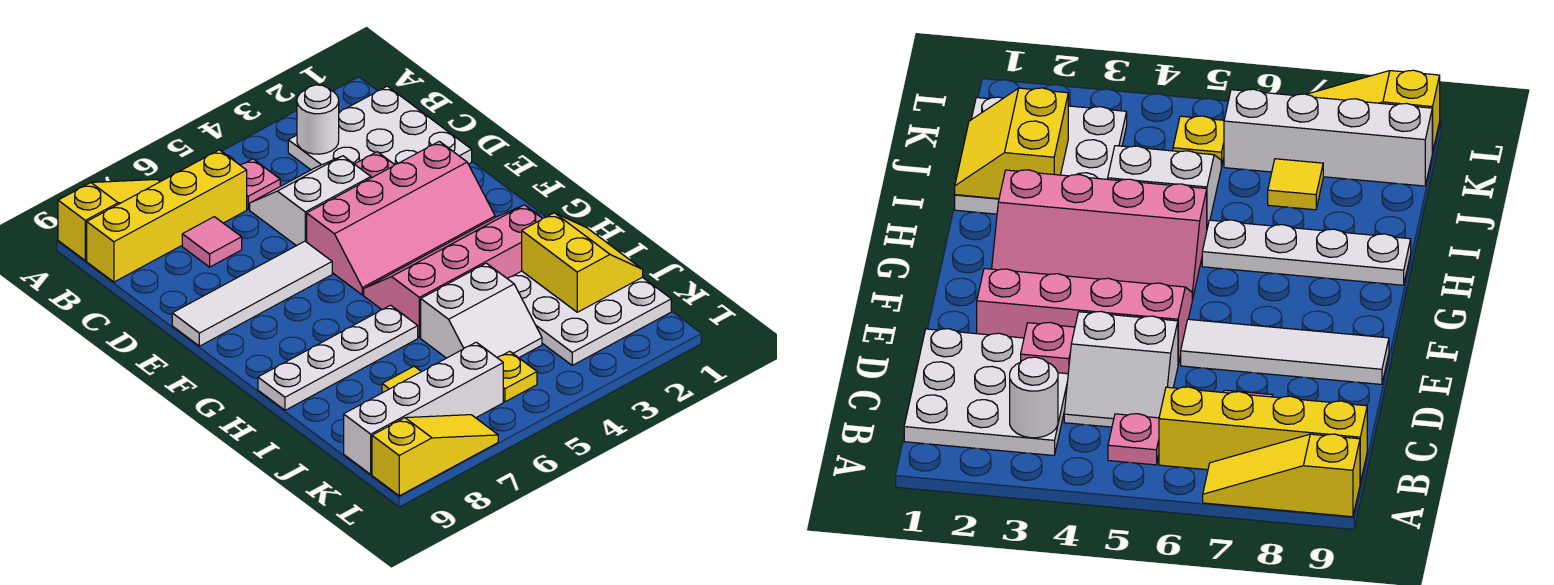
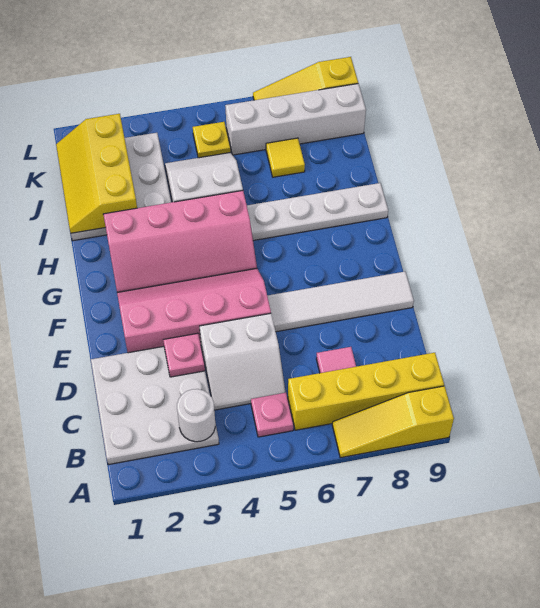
yellow 2x2 slope [522,213,643,312] -> yellow 2x3 slope [56,114,137,233]

